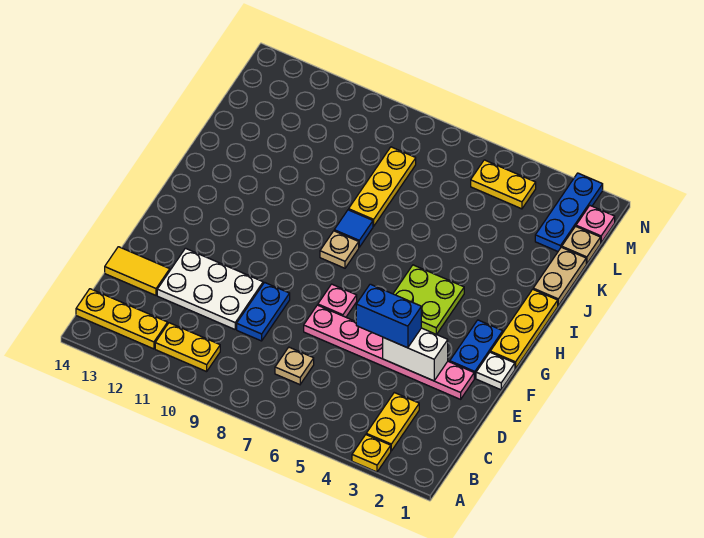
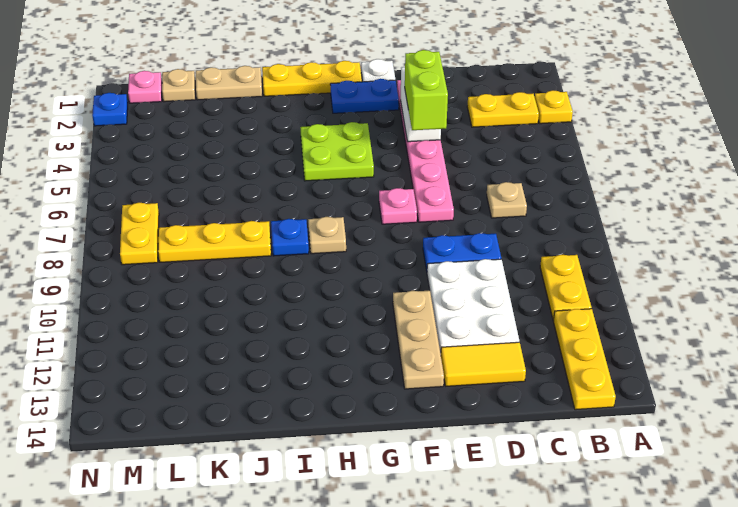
yellow 1x2 tile [105,247,170,295] -> yellow 1x2 tile turned to [441,342,526,386]
blue 1x2 brick [356,284,421,348] -> lime 1x2 brick [405,50,448,130]
none -> tan 1x3 plate [393,291,444,389]
blue 1x1 tile [334,210,373,247] -> blue 1x1 plate [271,219,309,256]
blue 1x3 plate [535,173,603,251] -> blue 1x1 plate [92,93,128,126]
yellow 1x2 plate [471,160,536,209] -> yellow 1x2 plate moved to [120,203,159,265]

